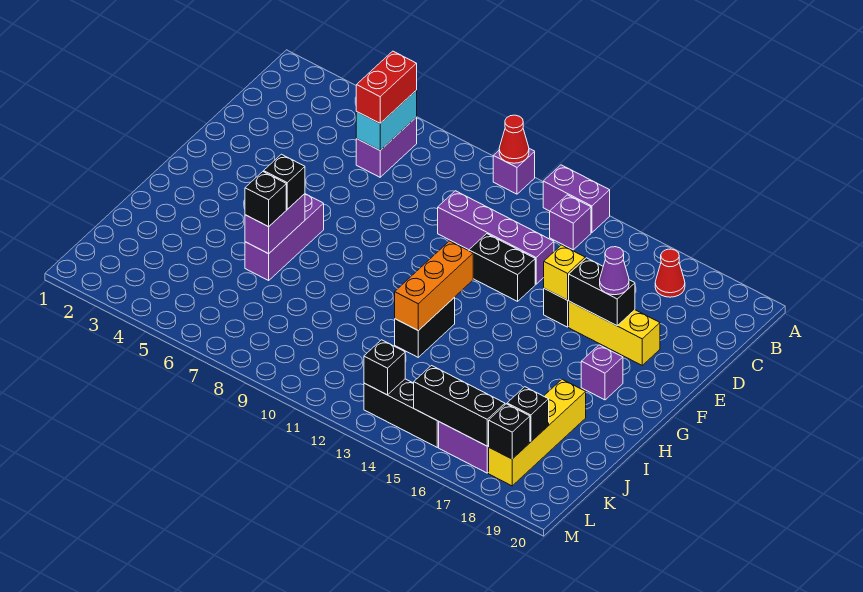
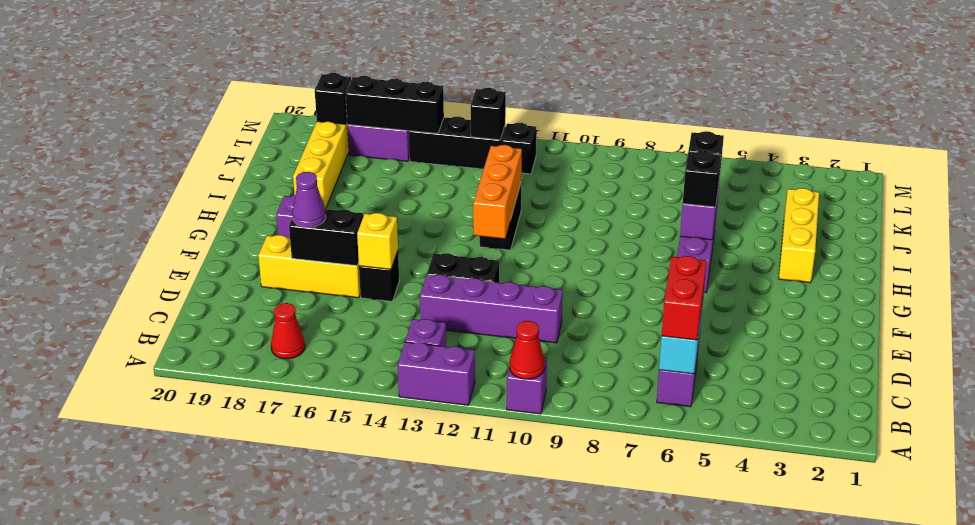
none -> yellow 1x3 brick [779,188,819,283]
black 1x1 brick [507,387,549,442] -> black 1x1 brick moved to [502,123,536,174]

